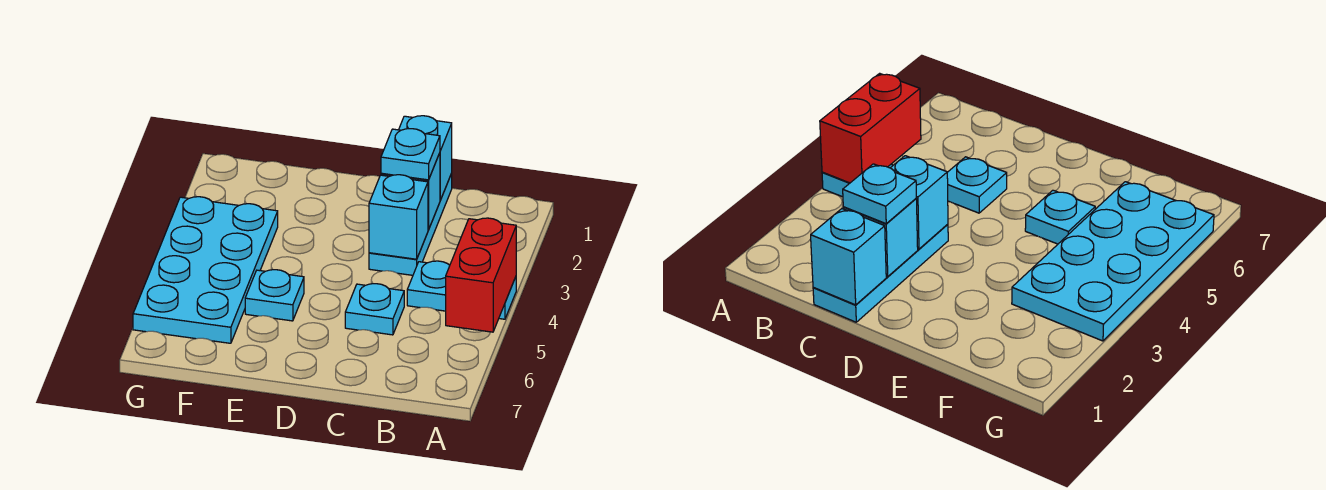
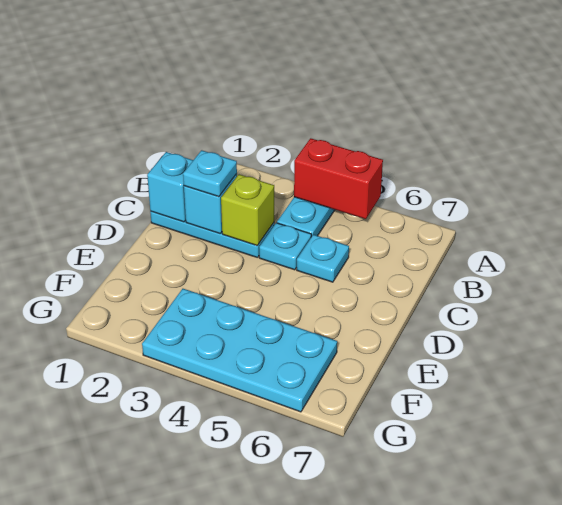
cyan 1x1 brick [369,175,428,259] -> lime 1x1 brick [221,174,274,246]
cyan 1x1 plate [245,270,304,321] -> cyan 1x1 plate moved to [259,223,311,270]

